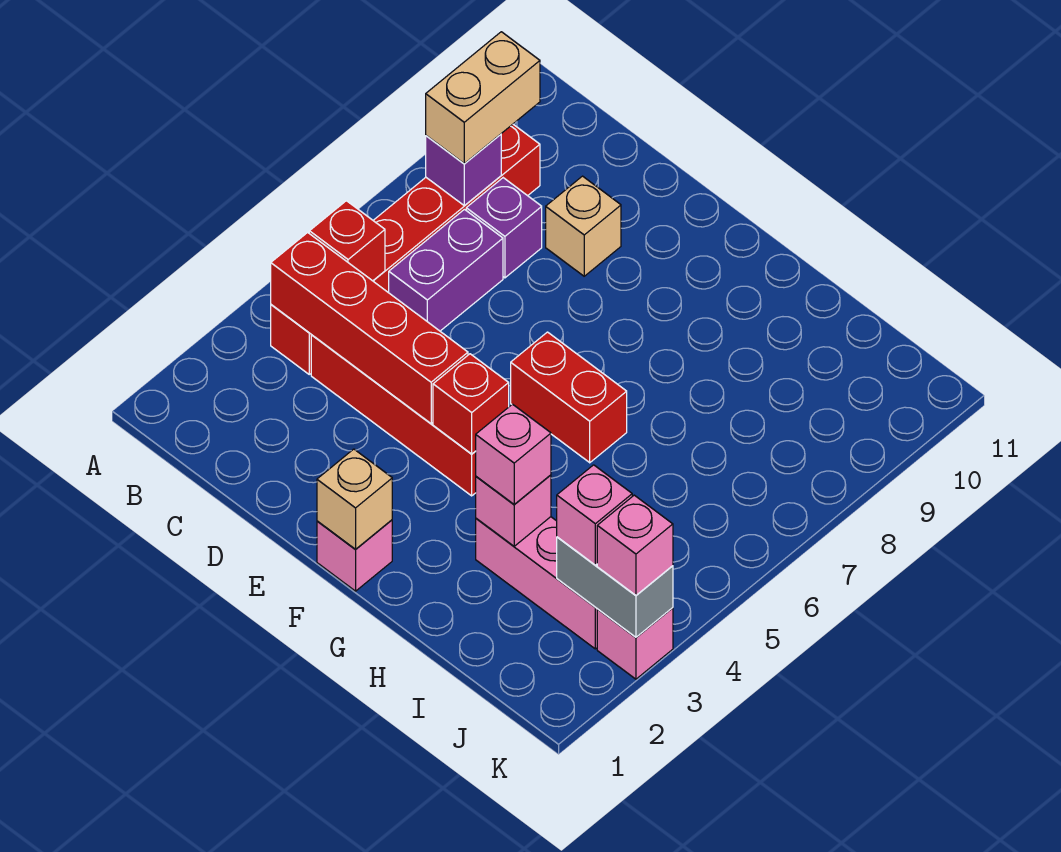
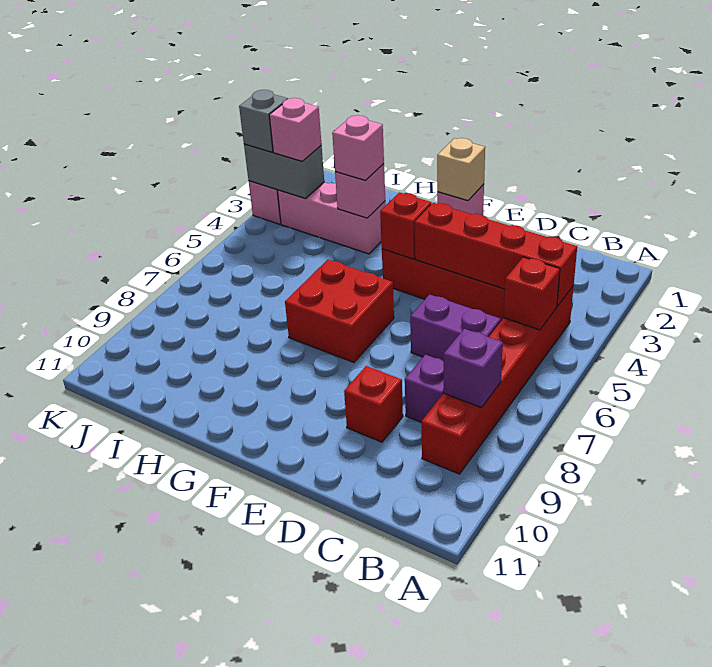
tan 1x2 brick [426,32,540,164] -> none
purple 1x2 brick [389,209,503,331] -> purple 1x2 brick turned to [410,294,501,361]
tan 1x1 brick [546,176,621,276] -> red 1x1 brick [344,366,403,442]
red 1x2 brick [511,332,627,463] -> red 2x2 brick [285,260,394,363]
pink 1x1 brick [597,495,673,595] -> grey 1x1 brick [239,90,288,152]

